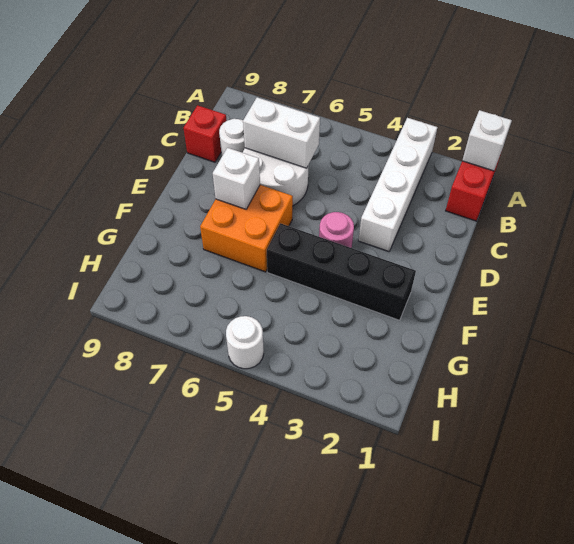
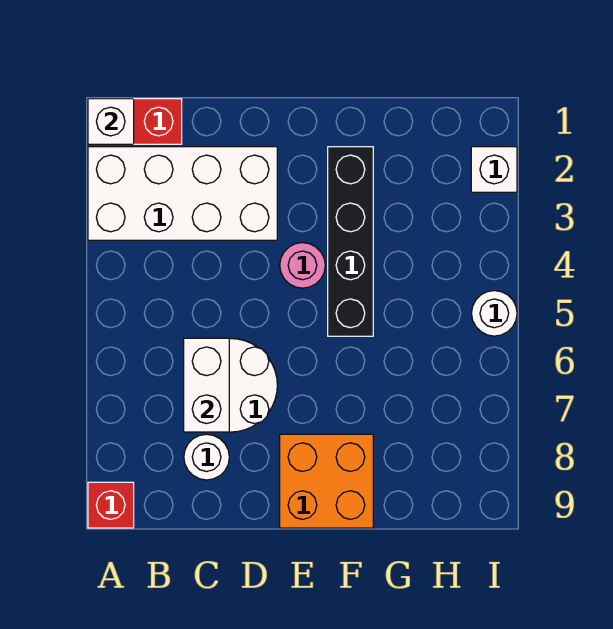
white 1x4 brick [358,118,437,252] -> white 2x4 brick [88,147,277,240]
red 1x1 brick [184,105,227,162] -> red 1x1 brick moved to [88,482,134,528]
orange 2x2 brick [200,185,293,272] -> orange 2x2 brick moved to [280,434,373,528]
white 1x1 brick [213,148,260,209] -> white 1x1 brick moved to [471,147,517,192]

